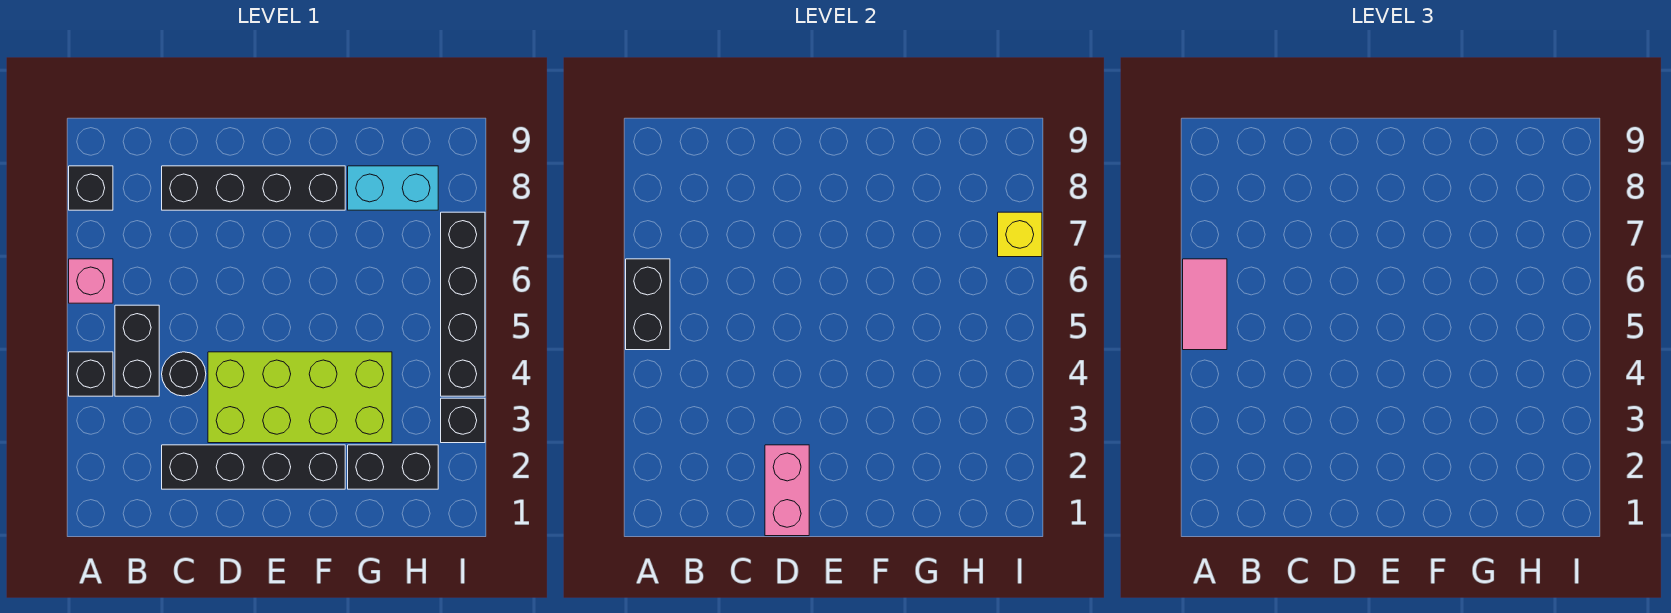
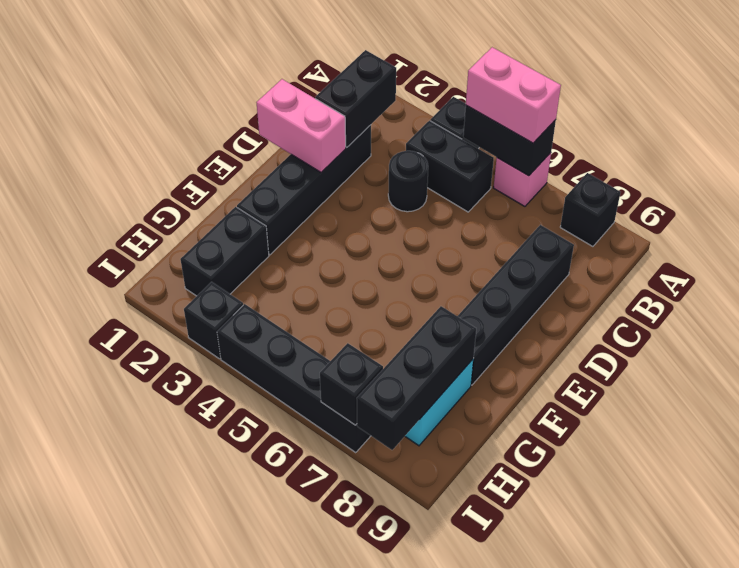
pink 1x2 tile [1183,259,1227,350] -> pink 1x2 brick [466,47,561,143]
none -> black 1x2 brick [315,50,396,147]
lime 2x4 brick [208,352,392,443] -> none
none -> black 1x3 brick [357,306,476,450]
yellow 1x1 brick [998,212,1042,257] -> black 1x1 brick [320,343,383,425]

